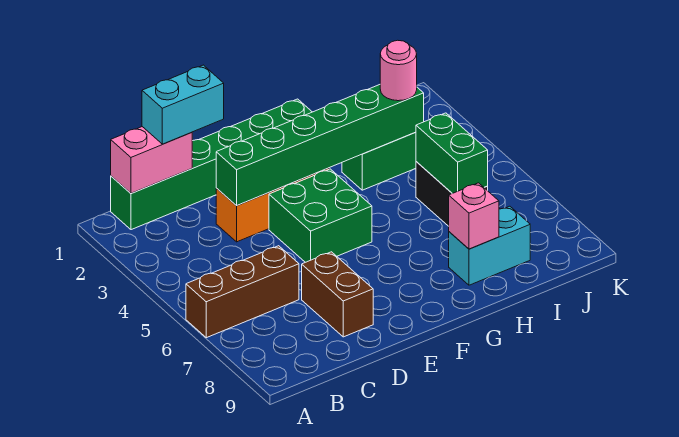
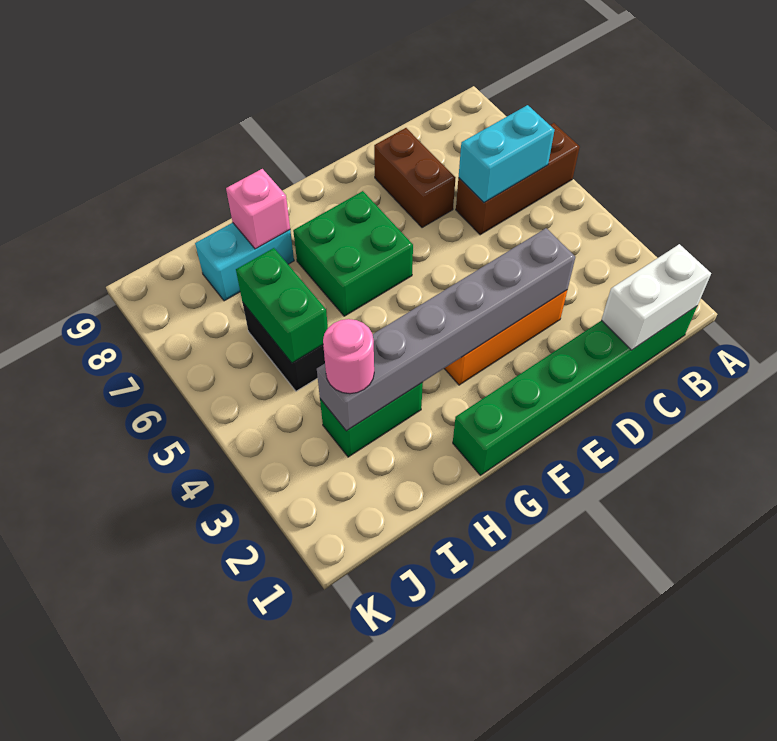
pink 1x2 brick [111,127,192,193] -> white 1x2 brick [602,244,711,350]
cyan 1x2 brick [142,65,224,144] -> cyan 1x2 brick moved to [459,105,555,202]
green 1x6 brick [216,85,424,206] -> grey 1x6 brick [317,228,575,431]
green 2x2 brick [269,169,372,262] -> green 2x2 brick moved to [293,191,413,316]

